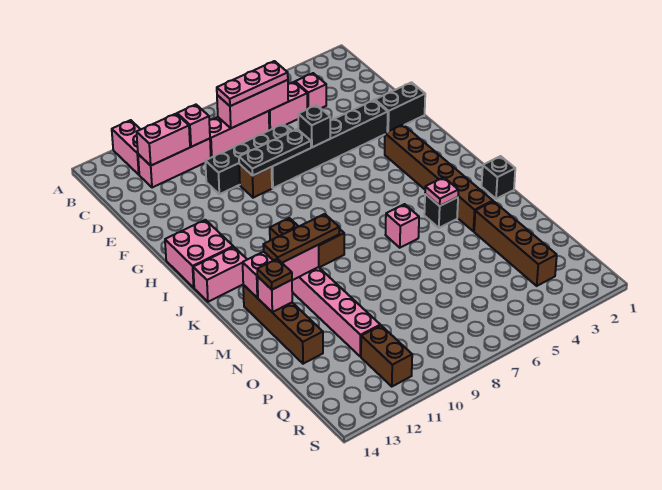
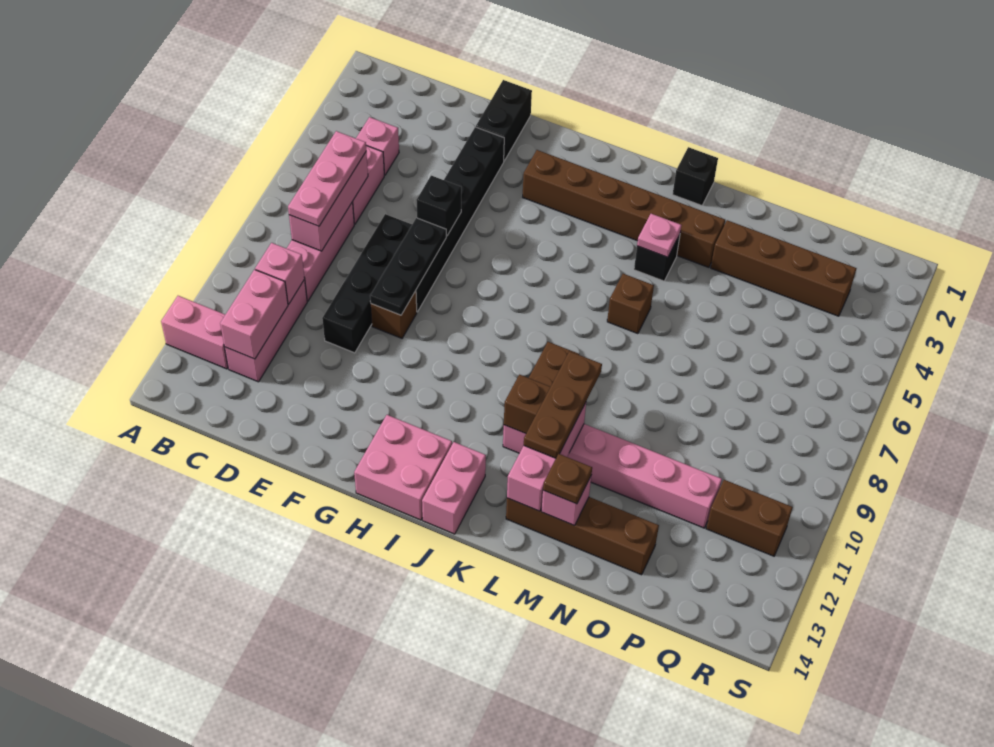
pink 1x1 brick [385,204,419,248] -> brown 1x1 brick [607,274,654,334]

